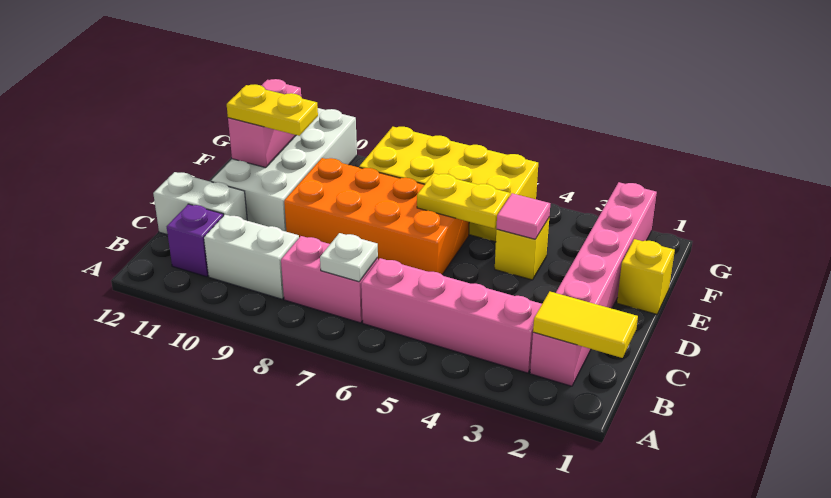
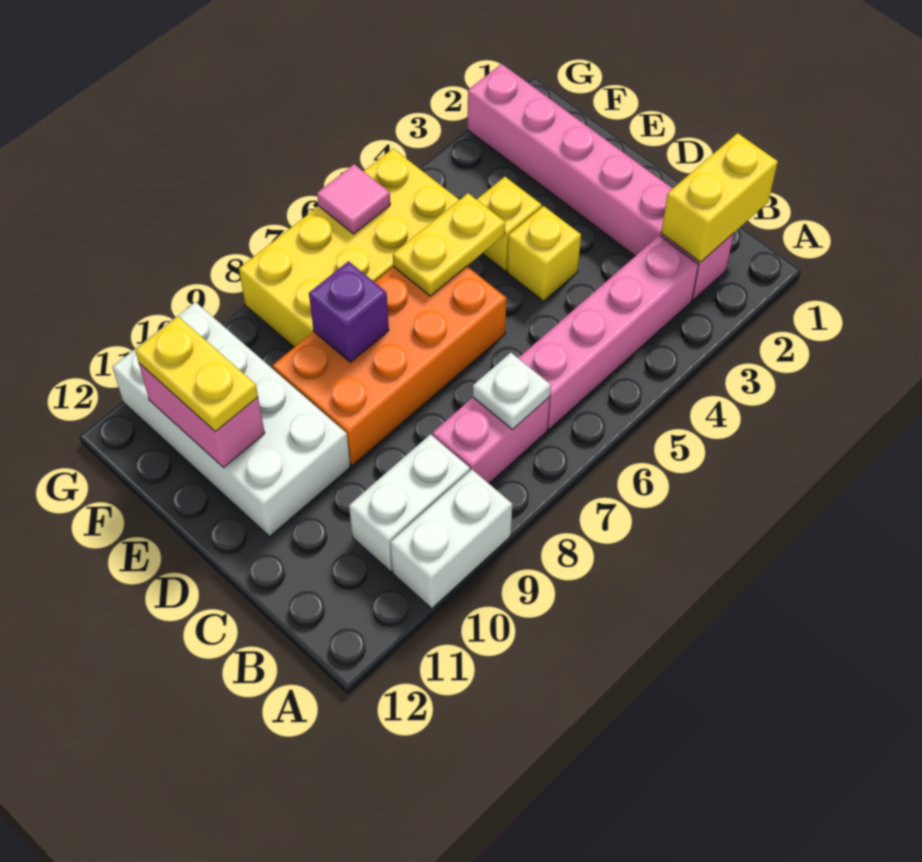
yellow 1x2 tile [533,292,638,358] -> yellow 1x2 brick [661,133,778,262]
purple 1x1 brick [167,204,223,277] -> purple 1x1 brick moved to [309,261,389,362]
white 1x2 brick [153,172,247,235] -> white 1x2 brick moved to [390,470,512,608]
yellow 1x1 brick [617,239,675,314] -> yellow 1x1 brick moved to [507,206,581,301]
pink 1x1 tile [496,193,550,239] -> pink 1x1 tile moved to [317,164,390,234]
yellow 1x2 plate [227,85,318,136] -> yellow 1x2 plate turned to [135,316,258,432]

